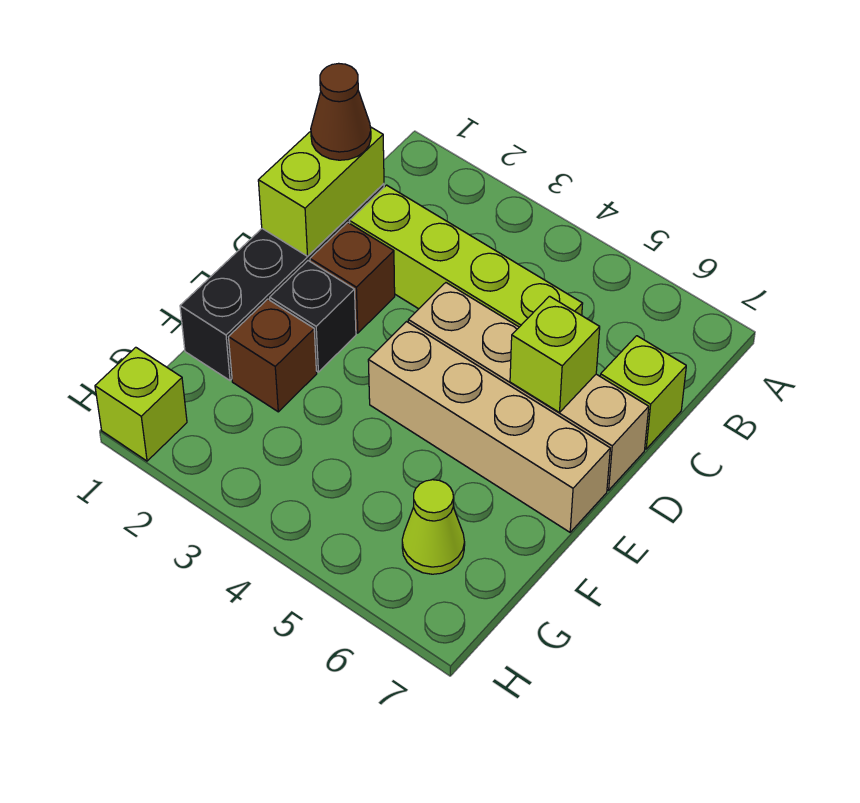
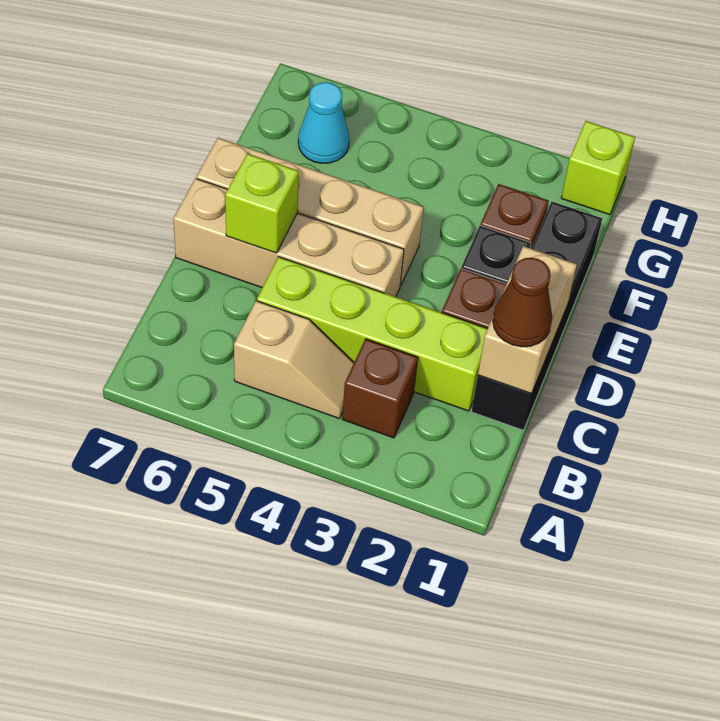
none -> brown 1x1 brick [342,339,418,438]
none -> tan 1x2 slope [234,301,354,418]
lime 1x2 brick [258,127,384,256] -> tan 1x2 brick [478,246,577,394]
lime 1x1 brick [600,336,686,449] -> none
lime 1x1 cone [402,480,465,574] -> cyan 1x1 cone [298,82,349,163]

